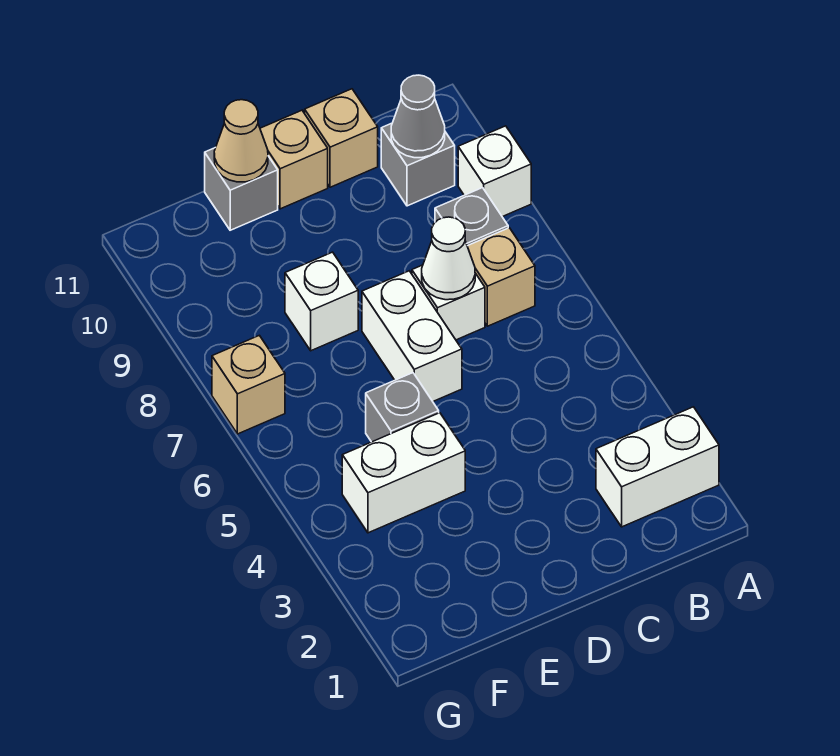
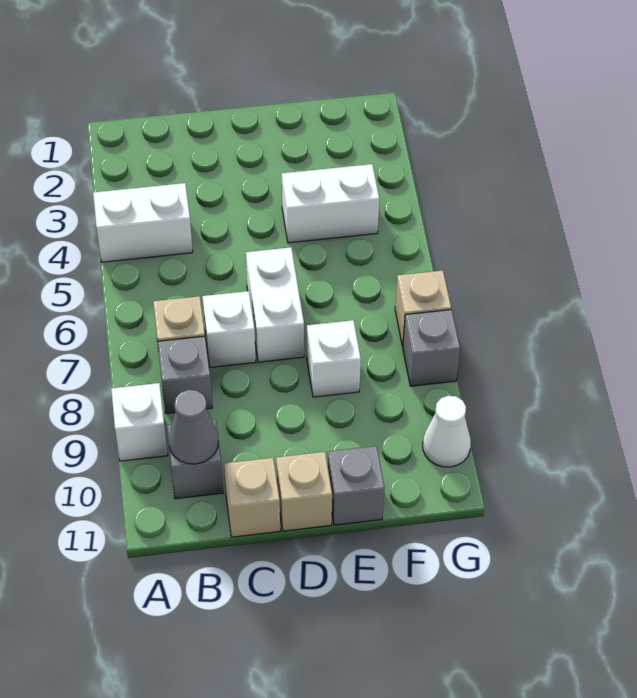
white 1x2 brick [596,407,719,527] -> white 1x2 brick moved to [93,183,193,262]
white 1x1 cone [422,217,475,300] -> white 1x1 cone moved to [423,396,471,467]
grey 1x1 brick [366,373,439,442] -> grey 1x1 brick moved to [403,310,460,386]
tan 1x1 cone [214,100,268,182] -> none

